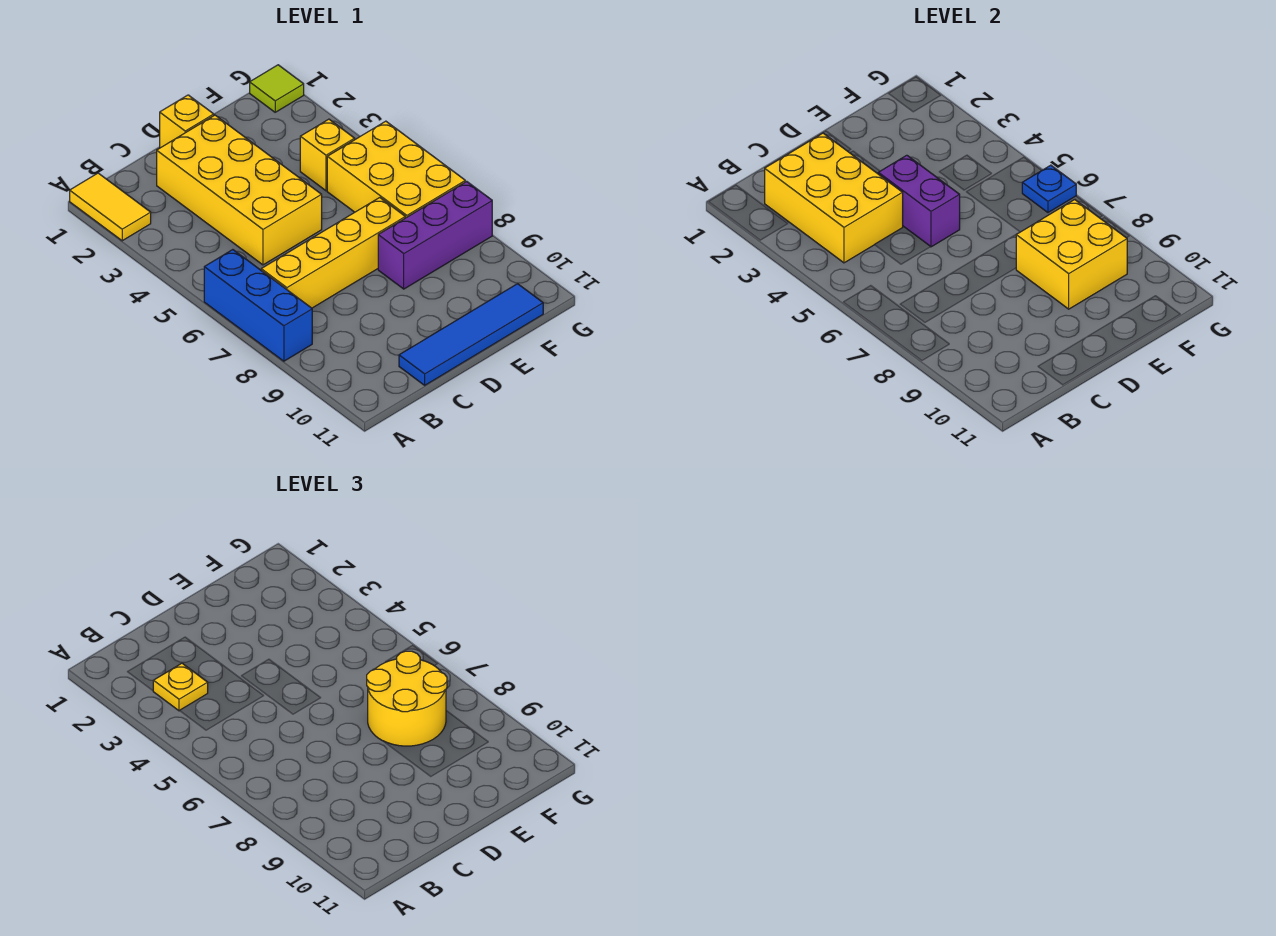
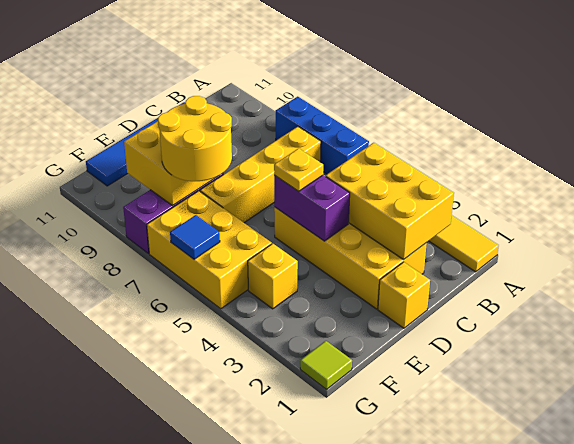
yellow 1x1 plate [153,663,208,711] -> yellow 1x1 plate moved to [274,148,323,191]
blue 1x1 plate [1022,165,1076,212] -> blue 1x1 tile [170,215,220,259]

